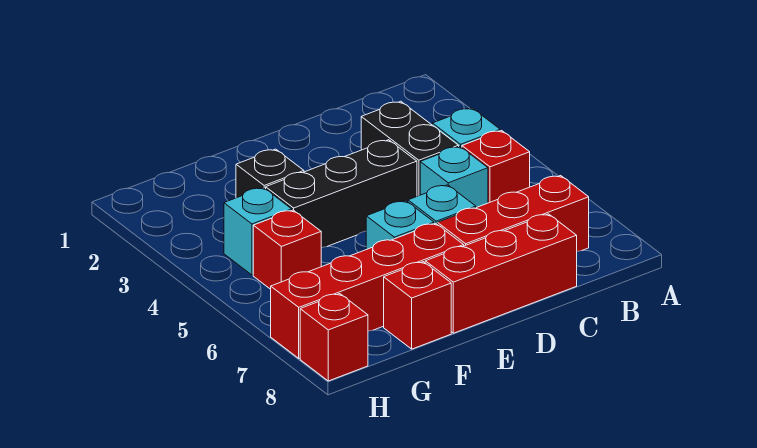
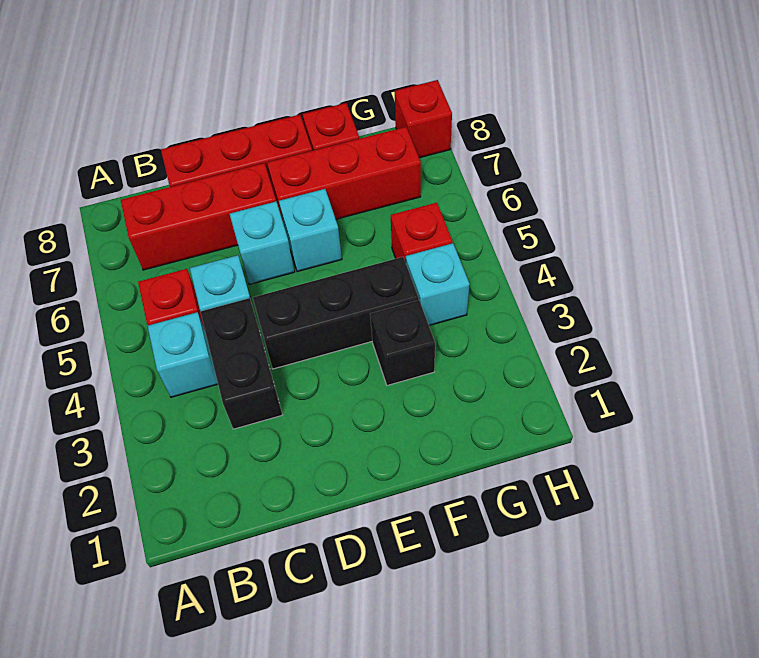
red 1x4 brick [271,223,464,358] -> red 1x3 brick [267,127,421,221]

